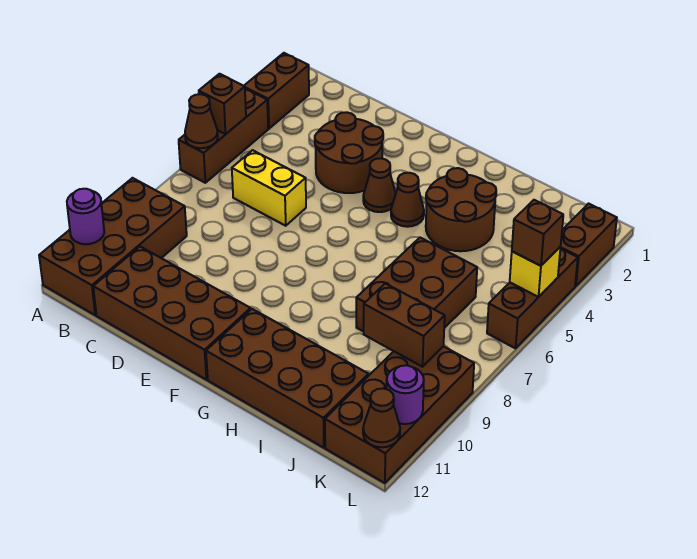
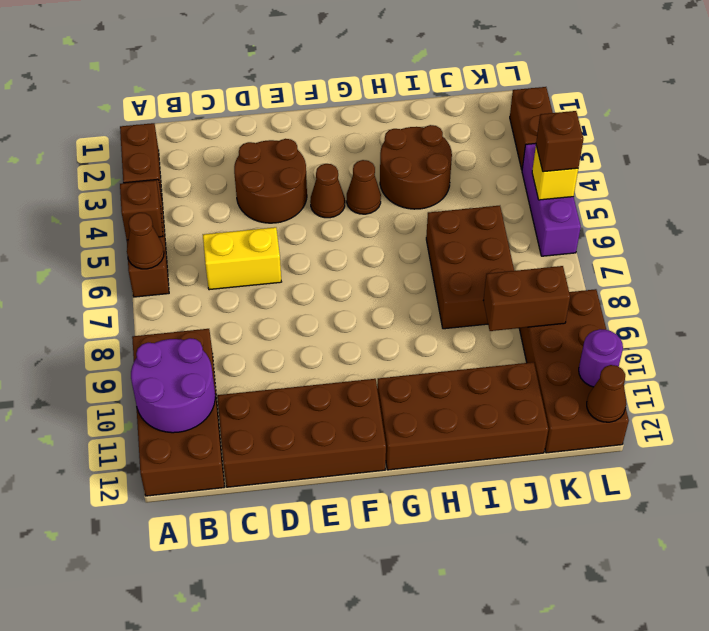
purple 1x1 round brick [67,189,104,244] -> purple 2x2 round brick [131,338,215,433]
brown 1x3 brick [487,248,578,348] -> purple 1x3 brick [522,143,581,256]

